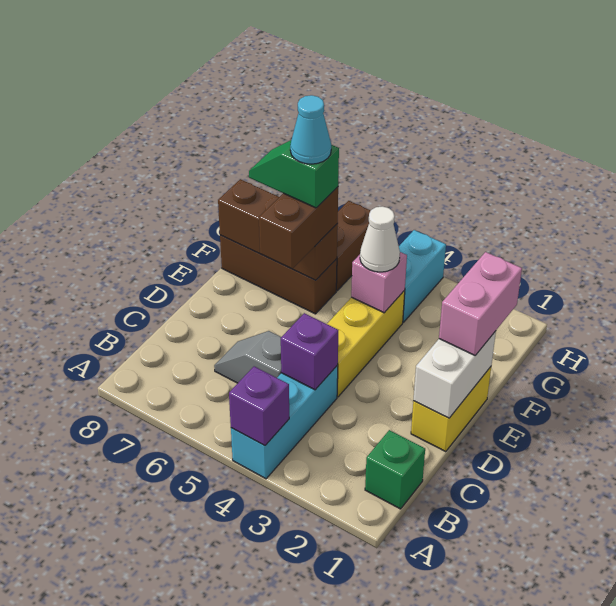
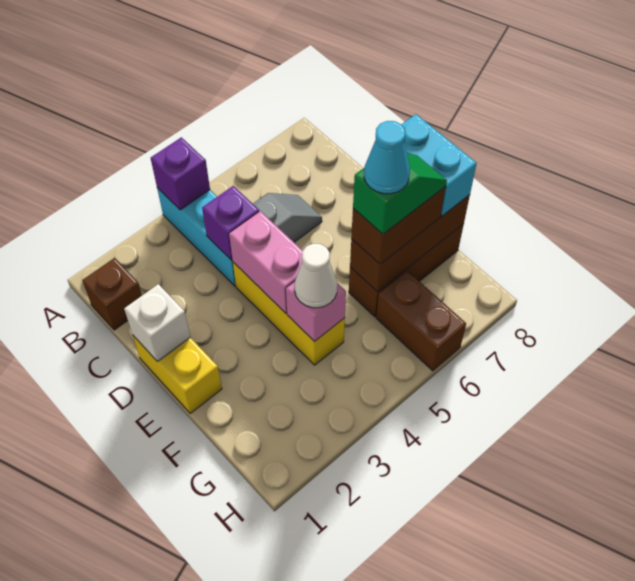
green 1x1 brick [365,430,425,509] -> brown 1x1 brick [82,258,142,330]
white 1x2 brick [413,331,496,418] -> white 1x1 brick [124,284,190,361]
pink 1x2 brick [439,252,522,355] -> pink 1x2 brick moved to [229,211,303,313]
brown 1x2 brick [259,187,338,269] -> brown 1x2 brick turned to [351,187,446,264]
cyan 1x2 brick [399,230,446,322] -> cyan 1x2 brick moved to [401,114,477,216]

